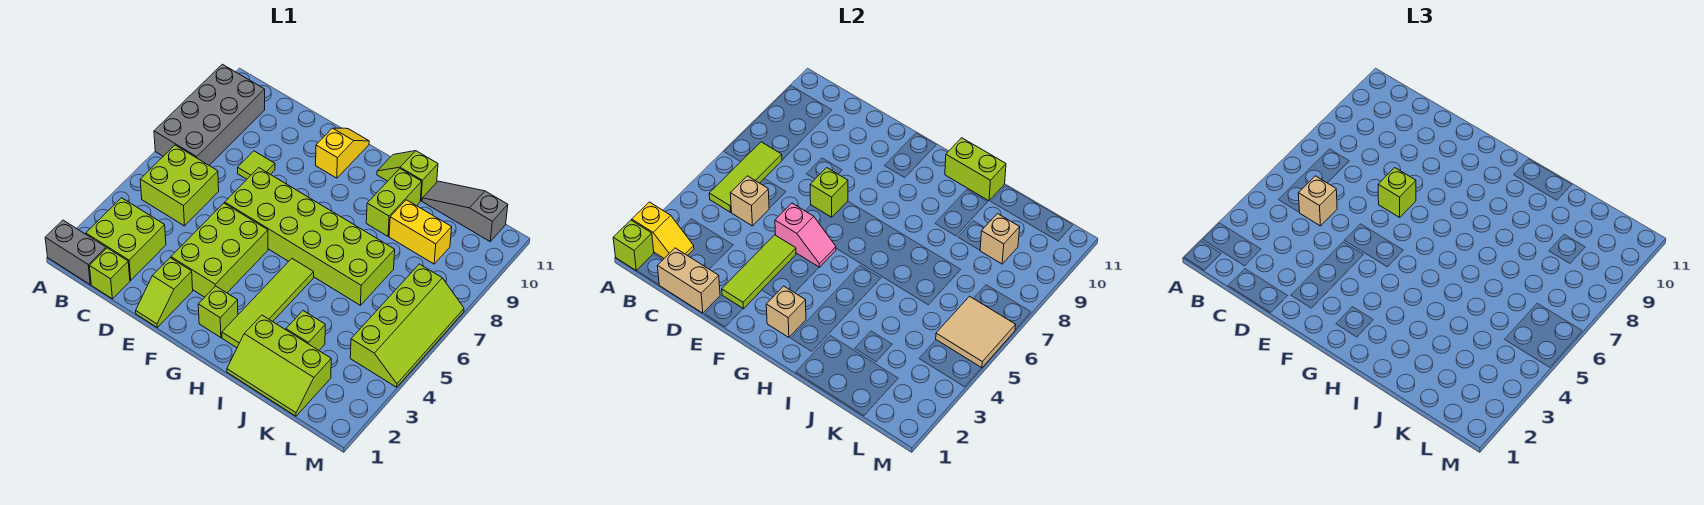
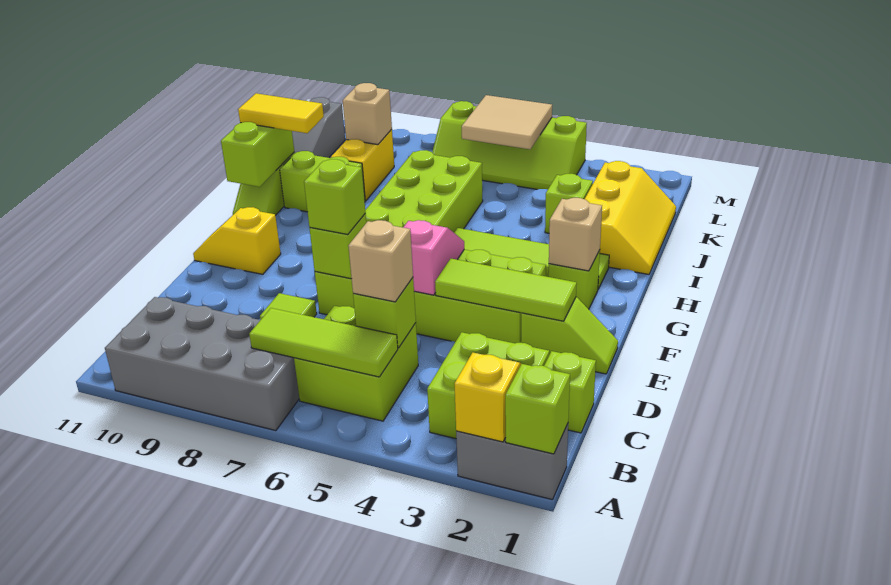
grey 1x2 brick [45,220,106,284] -> grey 1x2 brick turned to [456,424,568,500]
tan 1x2 brick [658,248,720,313] -> none
tan 1x1 brick [730,176,769,226] -> lime 1x1 brick [353,278,416,348]
lime 2x3 slope [227,315,331,416] -> yellow 2x3 slope [585,161,676,274]
none -> yellow 1x2 tile [238,93,324,133]
lime 2x4 slope [350,264,464,387] -> lime 2x4 slope turned to [432,101,587,190]

